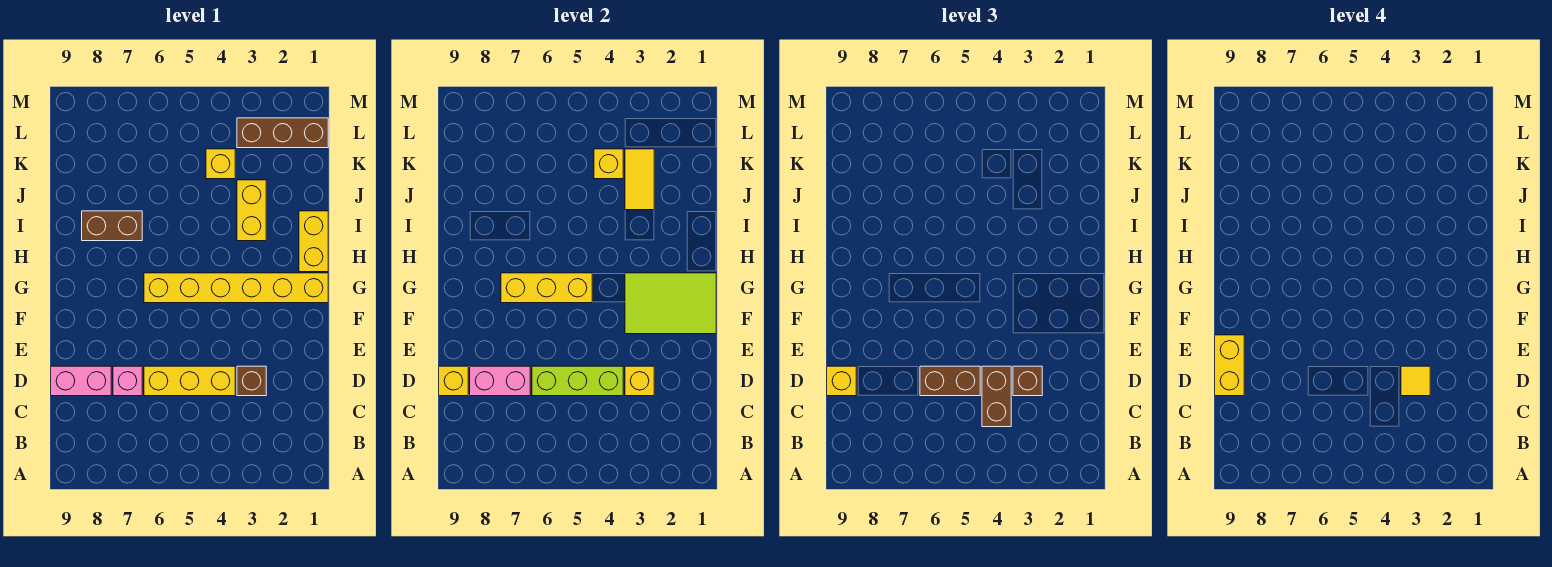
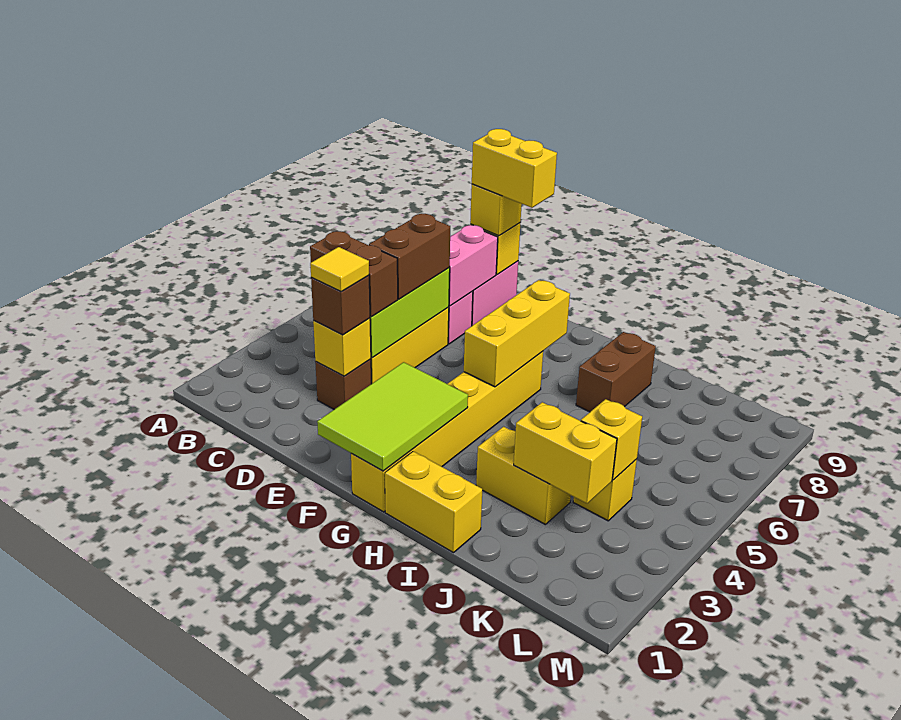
yellow 1x2 tile [625,149,654,210] -> yellow 1x2 brick [514,402,617,503]
brown 1x3 brick [237,118,328,148] -> none

